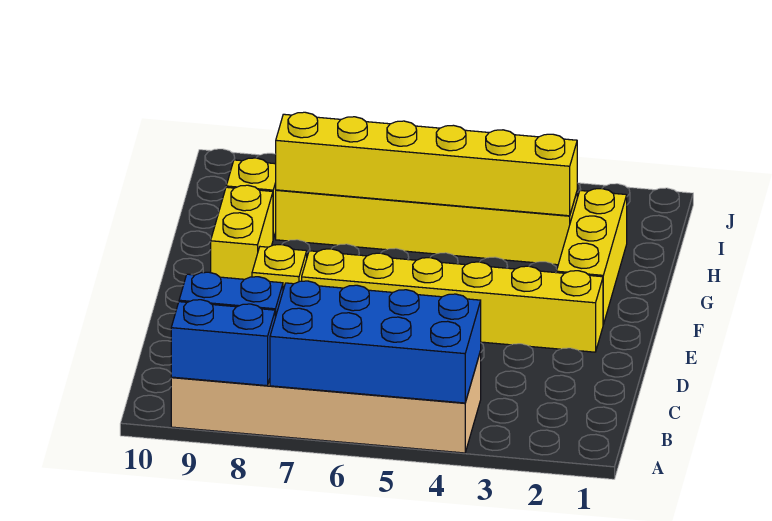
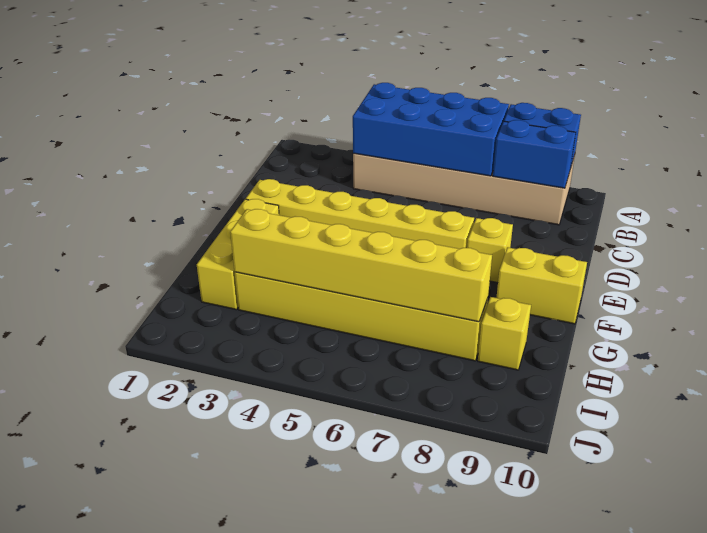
yellow 1x2 brick [211,185,273,279] -> yellow 1x2 brick turned to [496,247,587,324]

